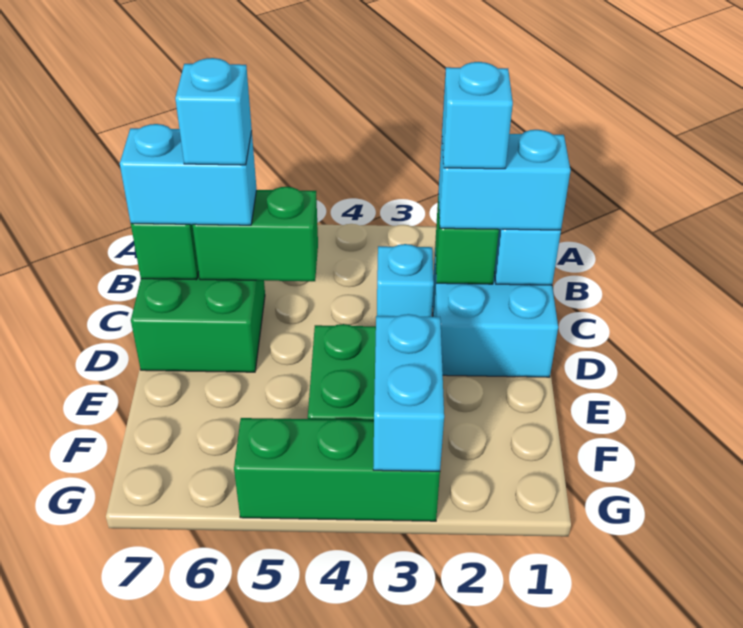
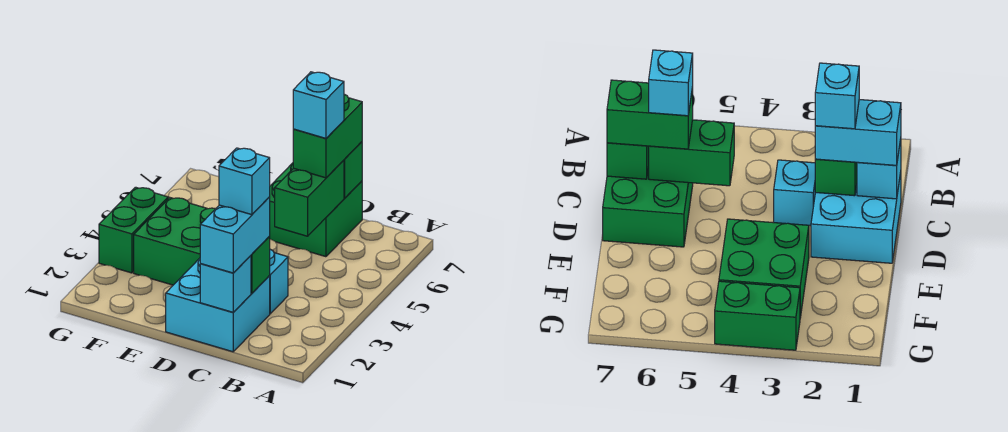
cyan 1x2 brick [120,124,257,225] -> green 1x2 brick [293,94,362,178]
cyan 1x2 brick [373,314,444,471] -> none
green 1x3 brick [234,418,440,521] -> green 1x2 brick [99,187,168,273]

